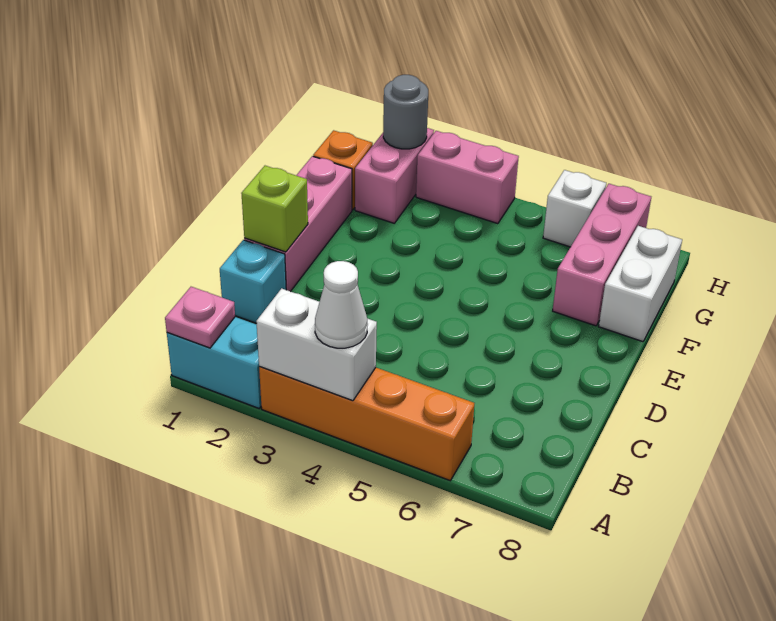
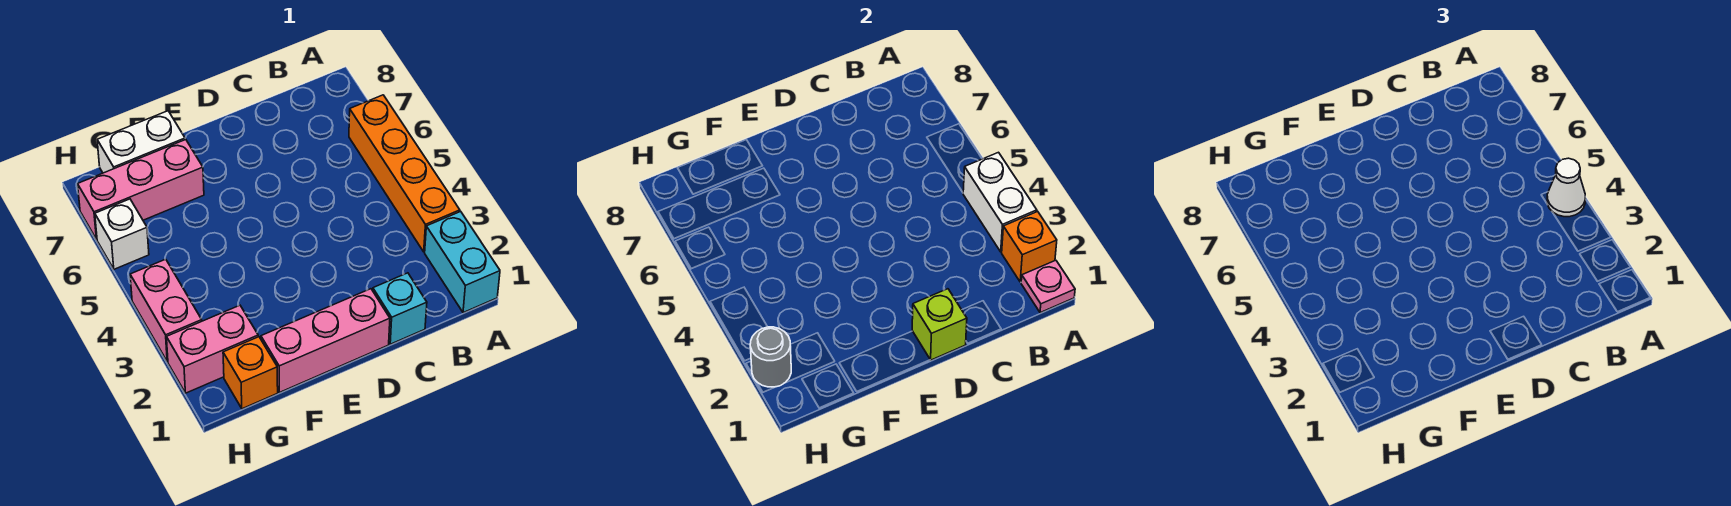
none -> orange 1x1 brick [1002,211,1057,282]

